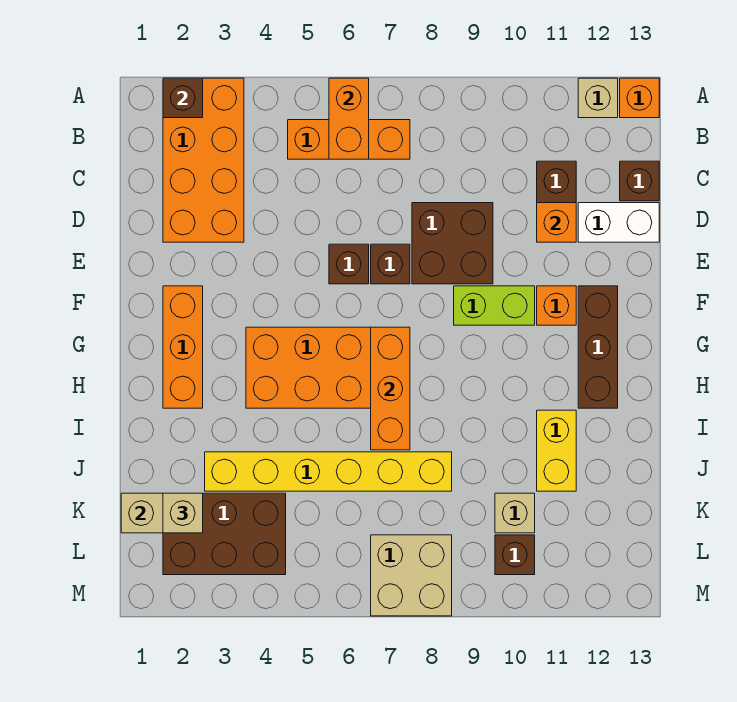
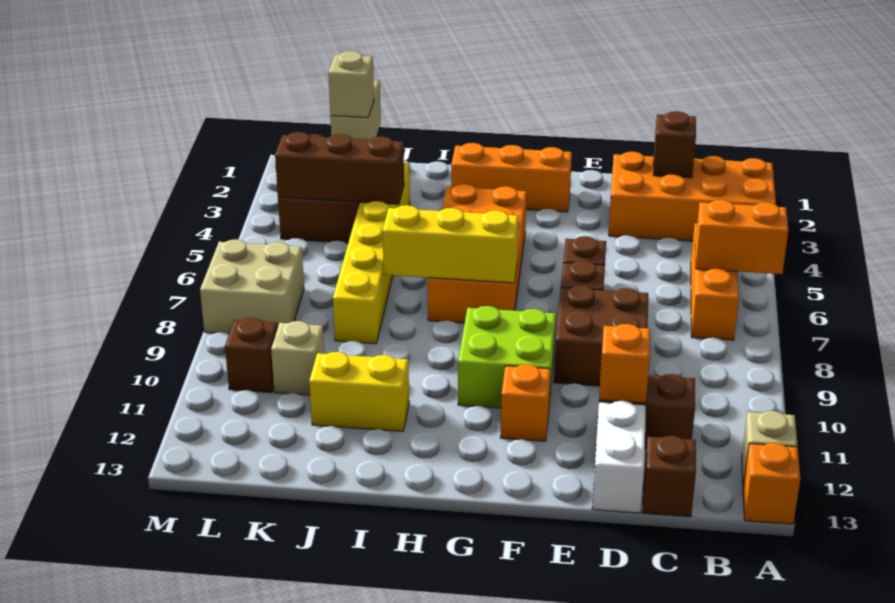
brown 1x1 brick [163,78,203,118] -> brown 1x1 brick moved to [653,111,696,178]
lime 1x2 brick [454,286,535,325] -> lime 2x2 brick [458,306,556,408]
brown 1x3 brick [578,286,618,408] -> brown 1x3 brick moved to [275,132,404,204]
orange 1x3 brick [371,327,410,450] -> yellow 1x3 brick [383,205,519,283]

